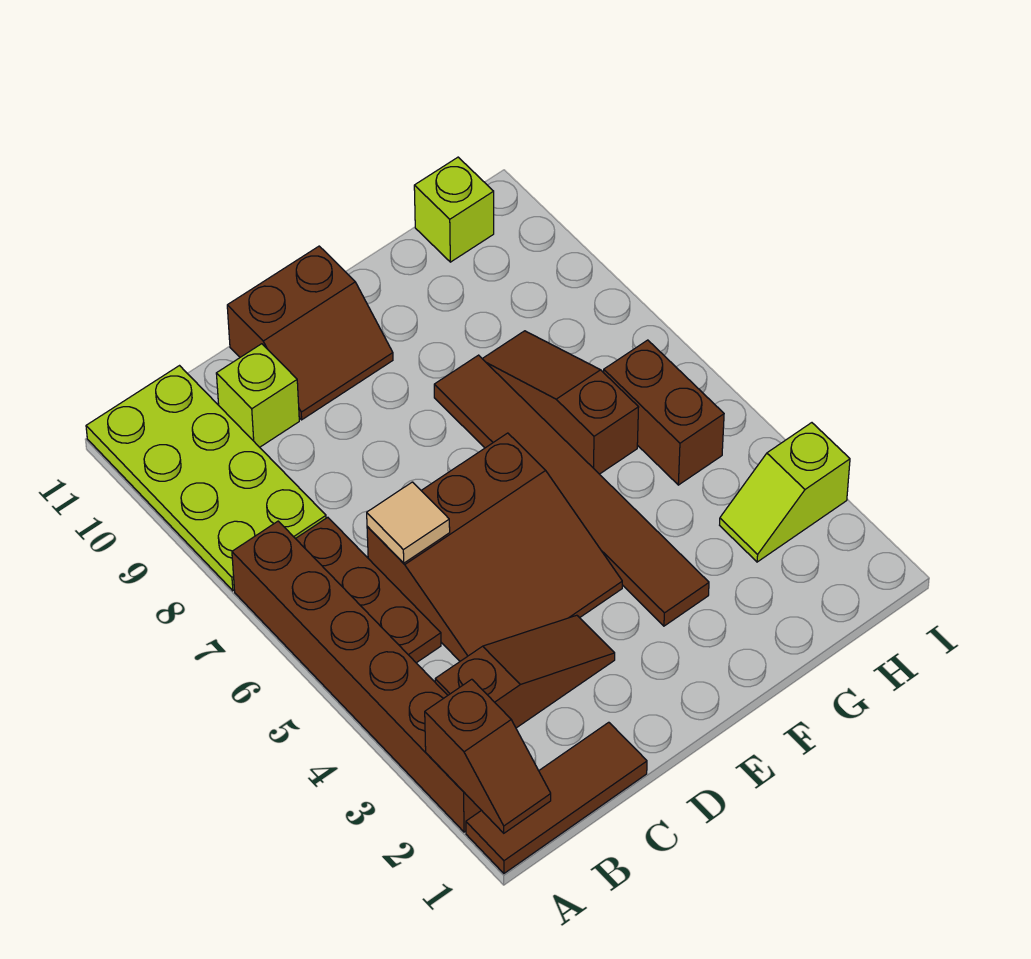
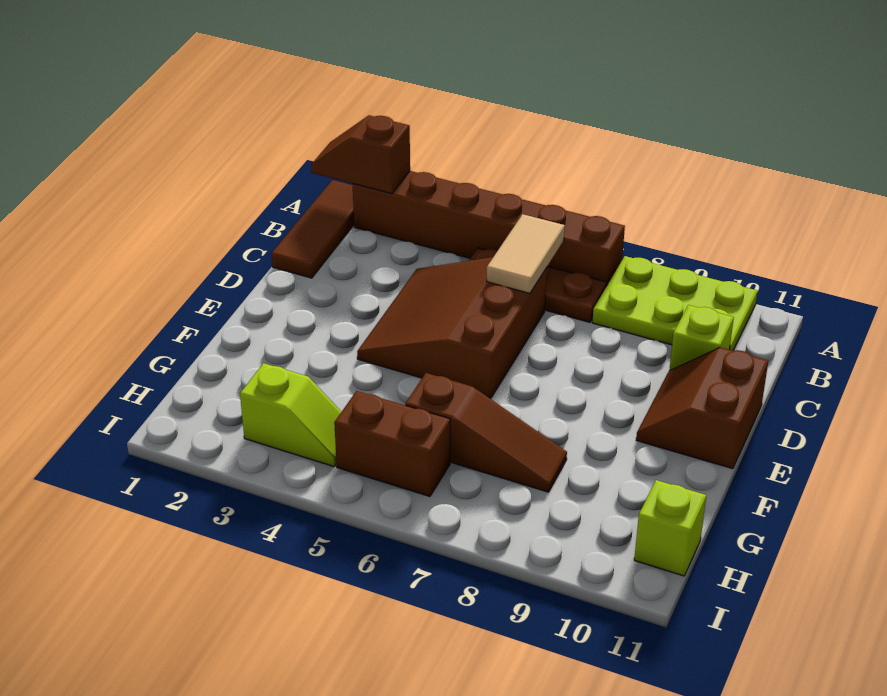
lime 2x4 plate [86,366,326,591] -> lime 2x3 plate [592,256,758,351]
brown 1x3 slope [435,615,615,728] -> none
tan 1x1 tile [367,482,450,563] -> tan 1x2 tile [487,214,565,293]
brown 1x6 tile [434,355,709,626] -> none
lime 1x2 slope [720,423,850,562] -> lime 1x2 slope turned to [240,363,341,467]

